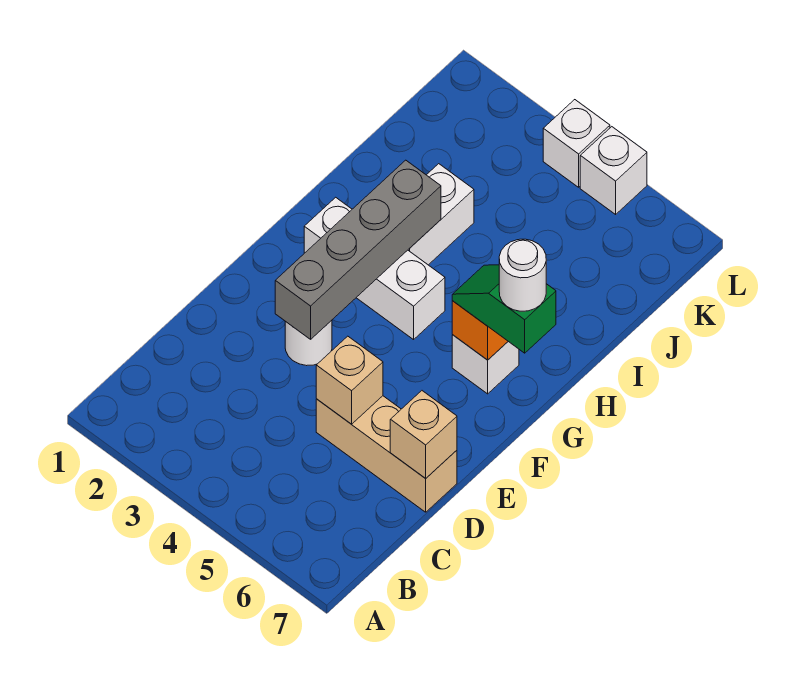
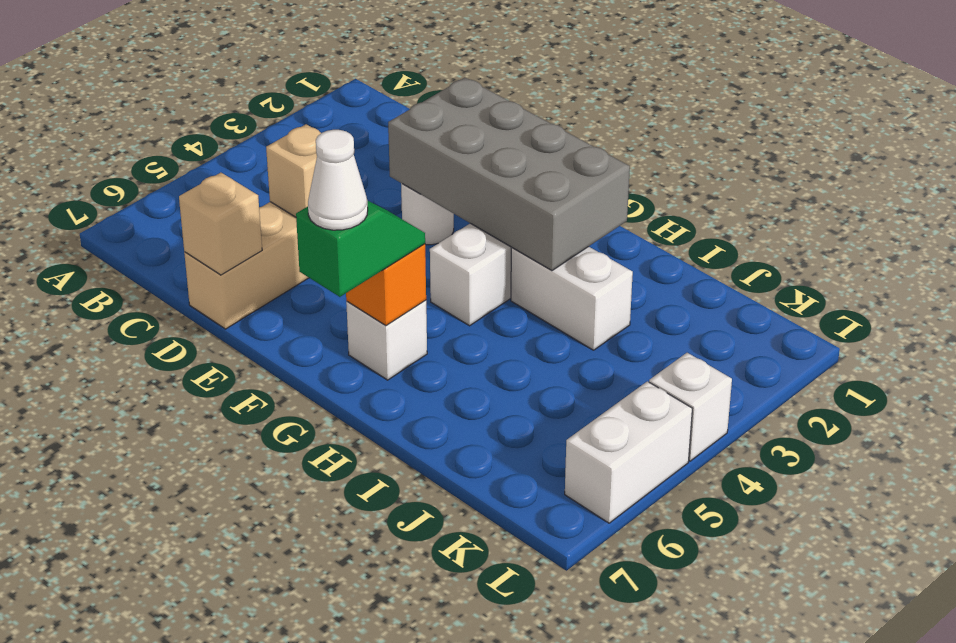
grey 1x4 brick [275,160,441,339] -> grey 2x4 brick [388,78,630,271]
white 1x1 round brick [499,239,546,311] -> white 1x1 cone [308,130,368,230]
white 1x1 brick [580,127,647,214] -> white 1x2 brick [565,381,692,523]

